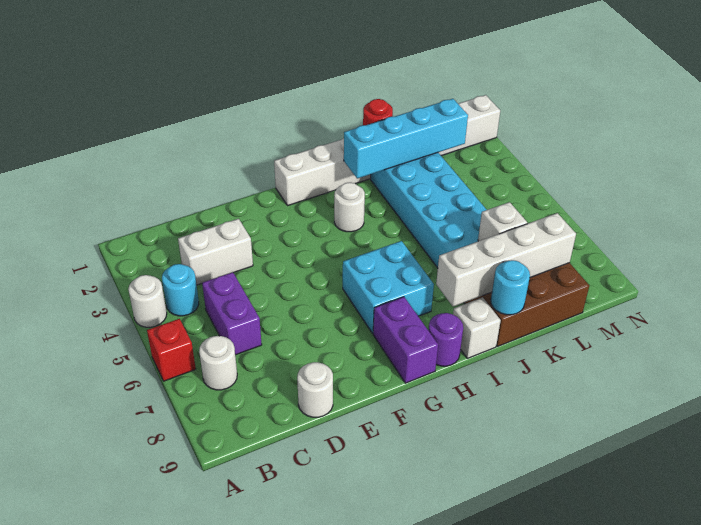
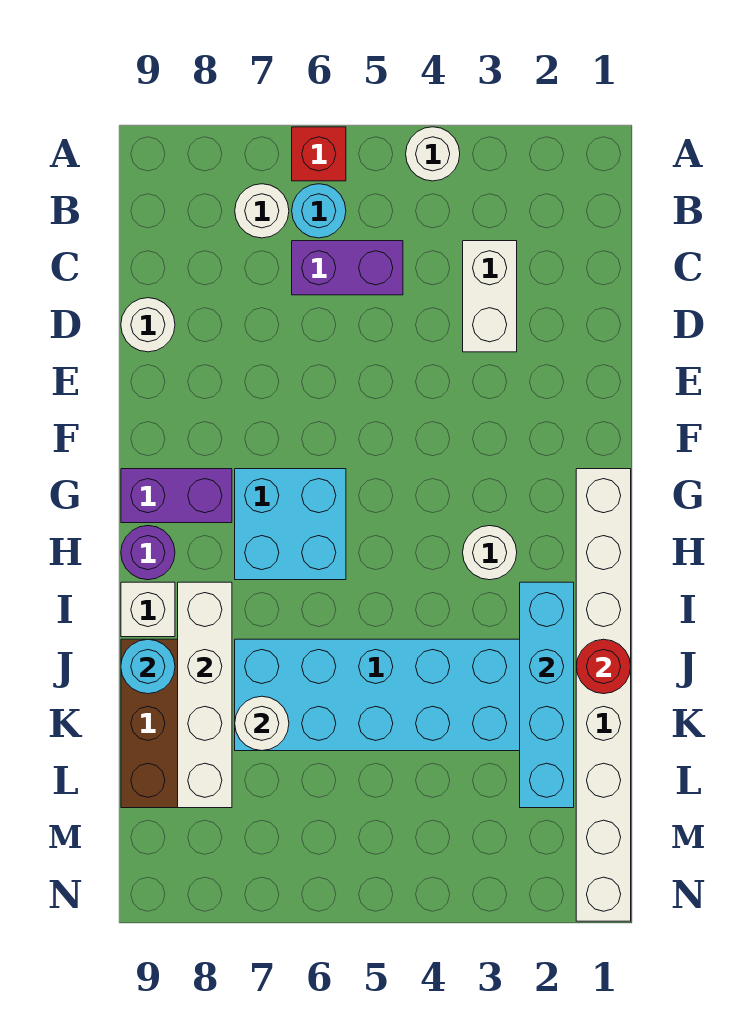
cyan 1x1 round brick [162,264,199,316] -> cyan 1x1 round brick moved to [292,184,346,238]
white 1x1 brick [478,202,527,241] -> white 1x1 round brick [235,696,289,751]

